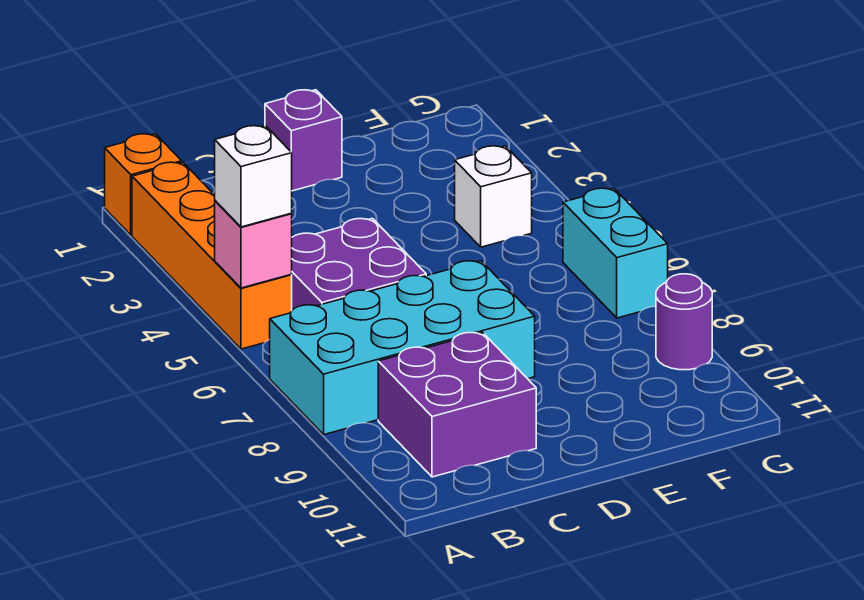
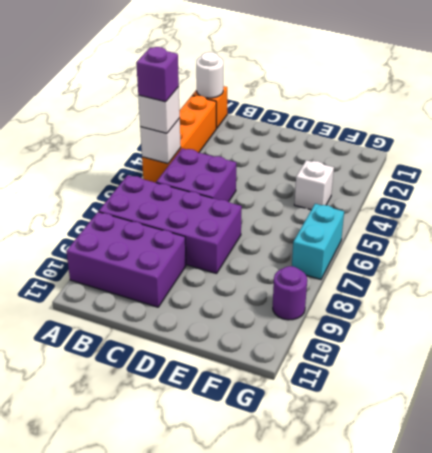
none -> white 1x1 round brick [196,52,223,98]
pink 1x1 brick [215,201,292,288] -> white 1x1 brick [140,118,181,164]
cyan 2x4 brick [270,261,535,434] -> purple 2x4 brick [99,175,242,274]
purple 2x2 brick [378,332,536,477] -> purple 2x3 brick [66,212,186,307]
purple 1x1 brick [265,90,342,191] -> purple 1x1 brick moved to [136,47,179,102]

